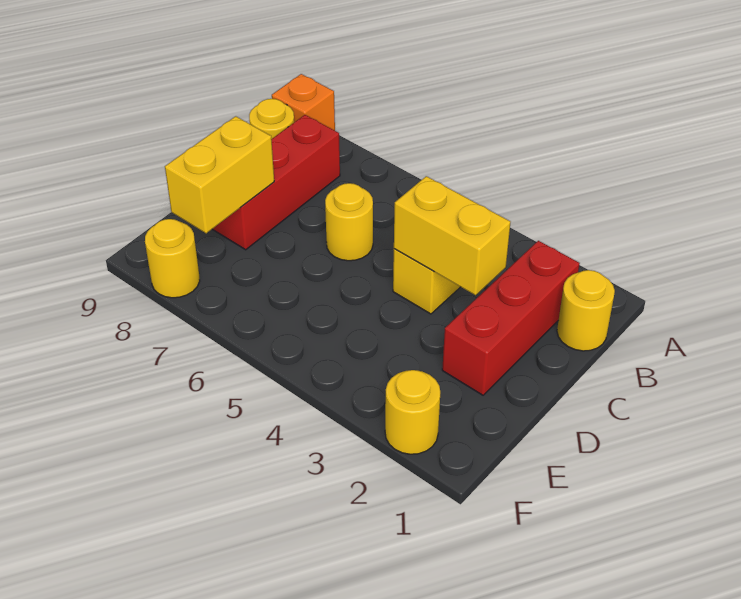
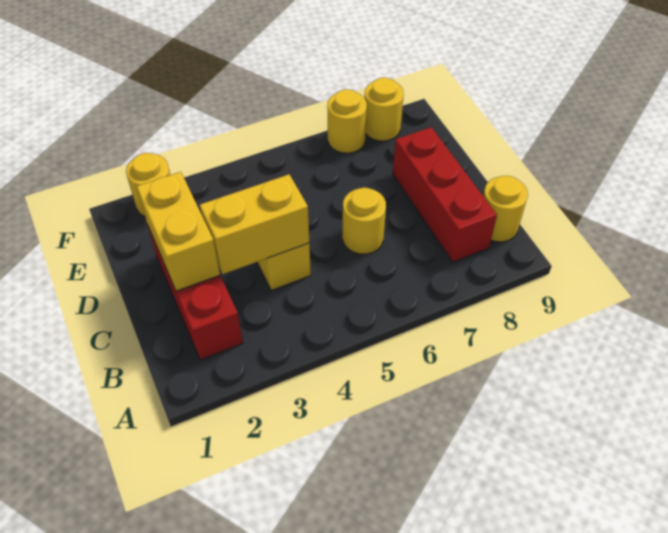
orange 1x1 brick [272,74,335,130] -> none
yellow 1x1 round brick [557,270,615,351] -> yellow 1x1 round brick moved to [327,89,367,153]
yellow 1x2 brick [165,116,274,233] -> yellow 1x2 brick moved to [137,172,220,291]

